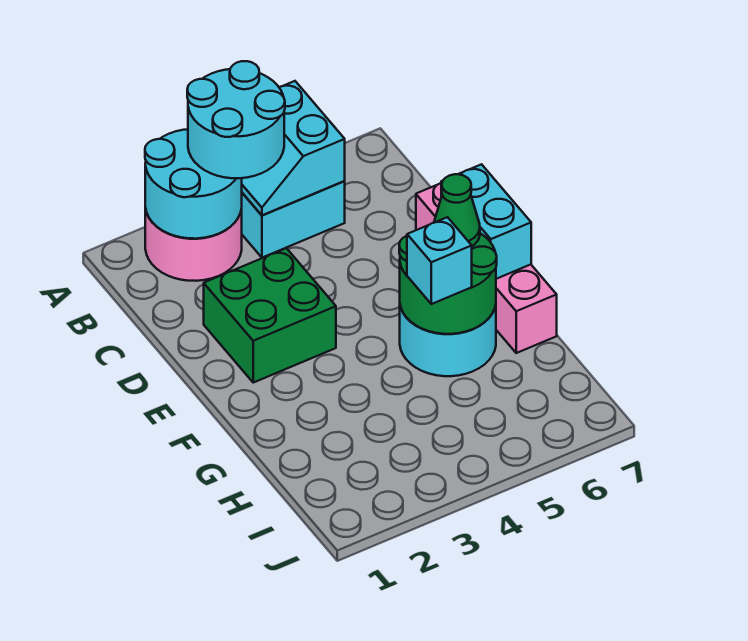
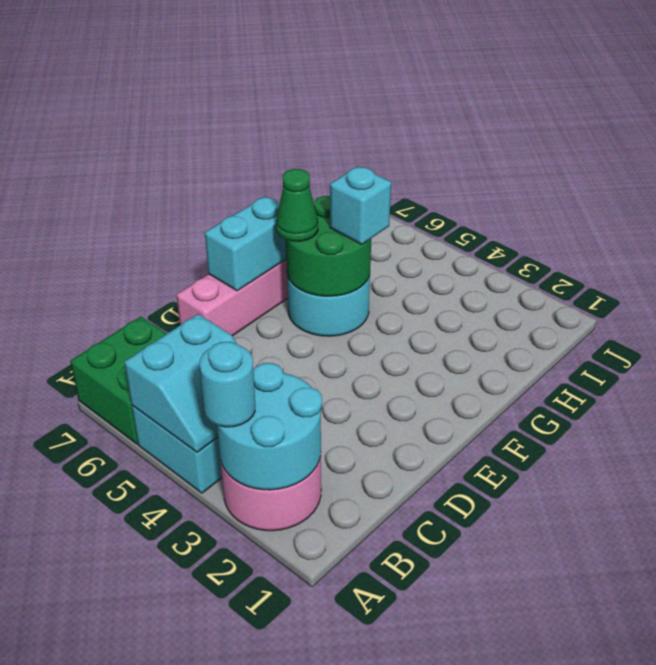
cyan 2x2 round brick [187,61,285,178] -> cyan 1x1 round brick [200,342,255,427]
green 2x2 brick [204,248,336,383] -> green 2x2 brick moved to [70,317,167,444]

